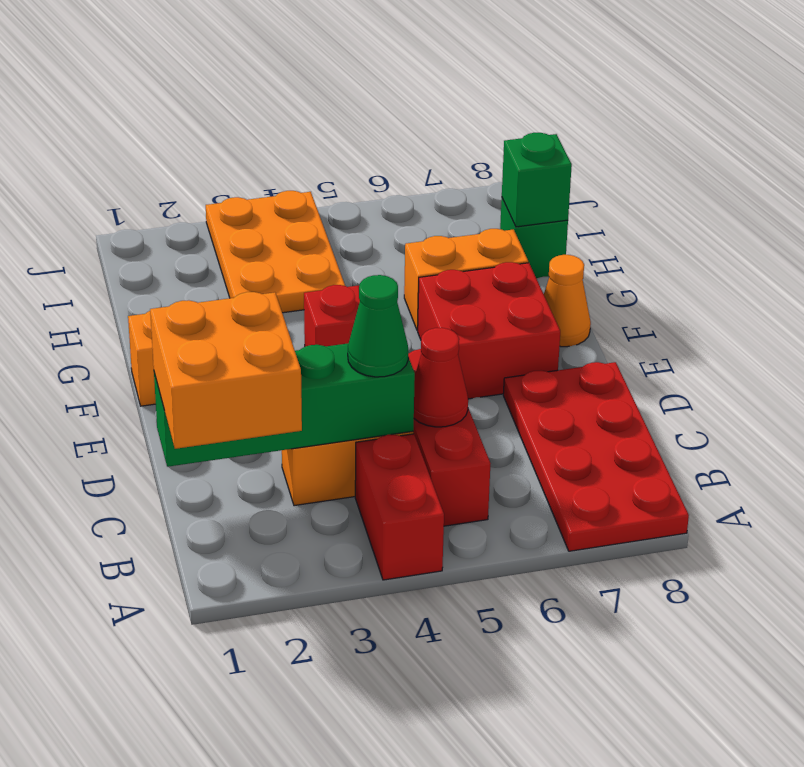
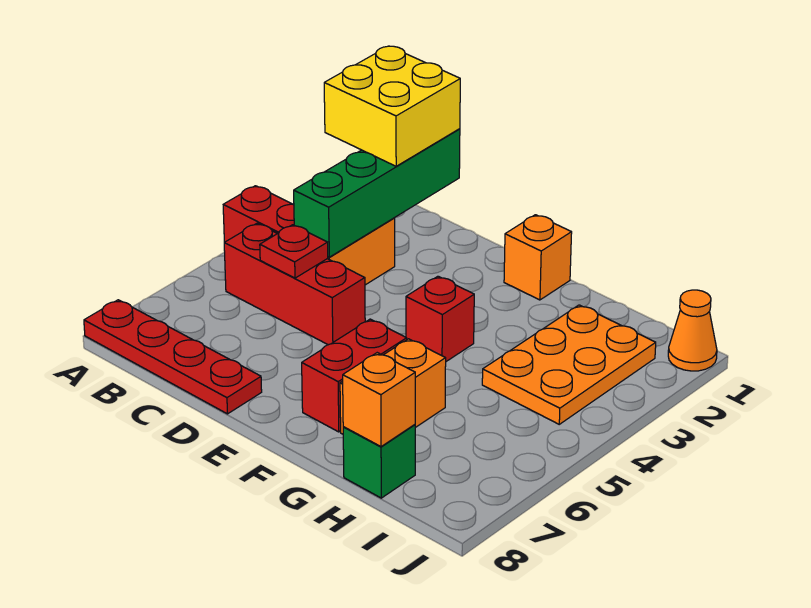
red 2x4 plate [503,362,689,551] -> red 1x4 plate [84,300,262,414]
orange 2x2 brick [150,292,302,449] -> yellow 2x2 brick [324,46,460,166]
green 1x1 cone [348,275,408,377] -> none
red 1x1 cone [414,328,468,427] -> red 1x1 plate [260,225,328,278]
red 2x2 brick [418,262,560,399] -> red 1x2 brick [302,319,407,432]
orange 1x1 cone [544,255,591,347] -> orange 1x1 cone moved to [668,290,717,371]
orange 2x3 plate [206,191,345,313] -> orange 2x3 plate turned to [482,305,656,424]
green 1x1 brick [502,133,572,227] -> orange 1x1 brick [343,353,415,447]

